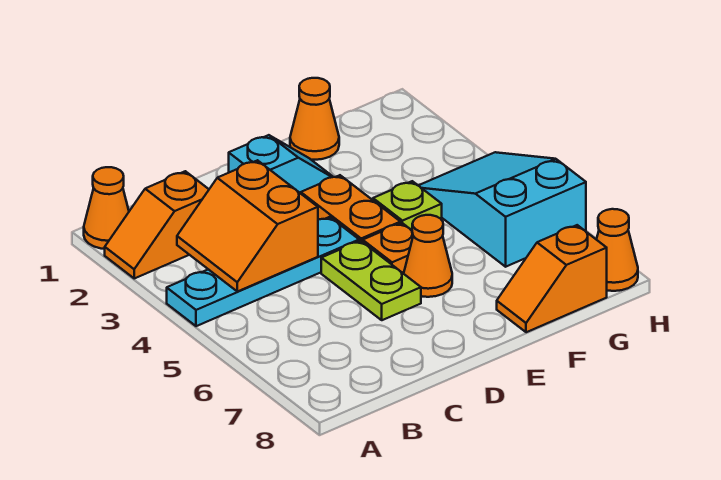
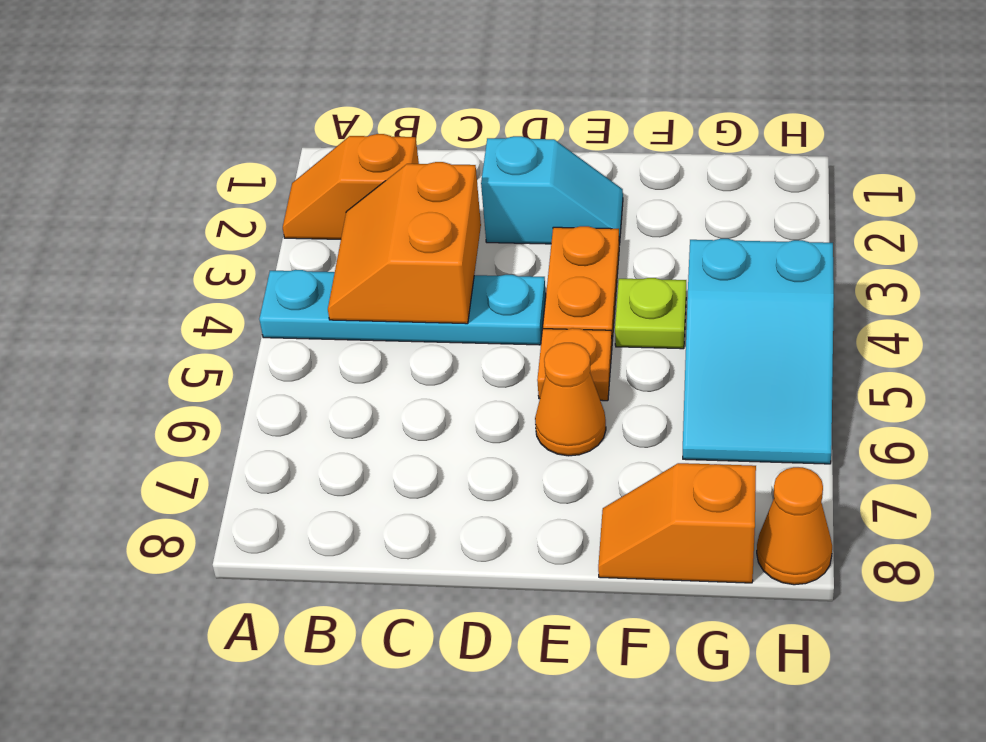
orange 1x1 cone [84,167,129,249] -> none
lime 1x2 plate [321,241,421,320] -> none
orange 1x1 cone [290,78,339,160] -> none
cyan 2x3 slope [419,152,586,267] -> cyan 2x3 slope turned to [683,239,834,464]

